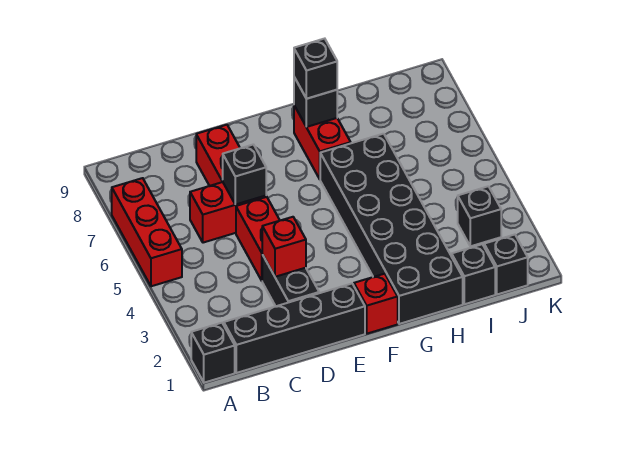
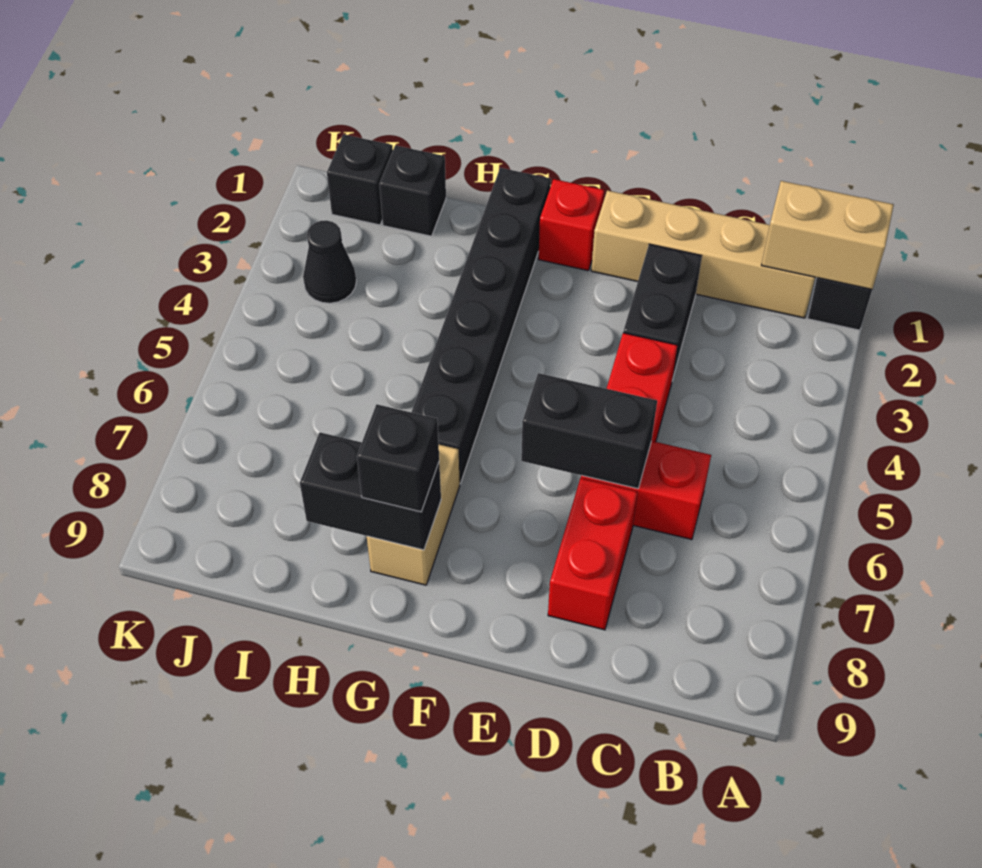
none -> tan 1x2 brick [762,181,894,289]
red 1x3 brick [112,178,182,286] -> none
black 1x4 brick [223,284,365,373] -> tan 1x4 brick [591,190,815,318]
red 1x1 brick [262,217,306,277] -> none
black 1x1 brick [223,144,266,205] -> black 1x2 brick [521,373,657,489]
black 2x6 brick [320,134,463,324] -> black 1x6 brick [412,168,551,484]
red 1x2 brick [294,106,351,179] -> tan 1x2 brick [367,445,460,585]
black 1x1 brick [294,77,337,127] -> black 1x2 brick [300,432,441,550]
black 1x1 brick [458,186,501,246] -> black 1x1 cone [303,220,356,303]

